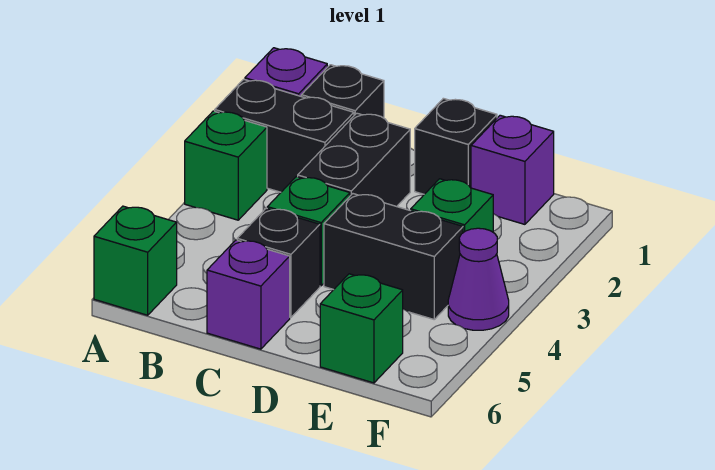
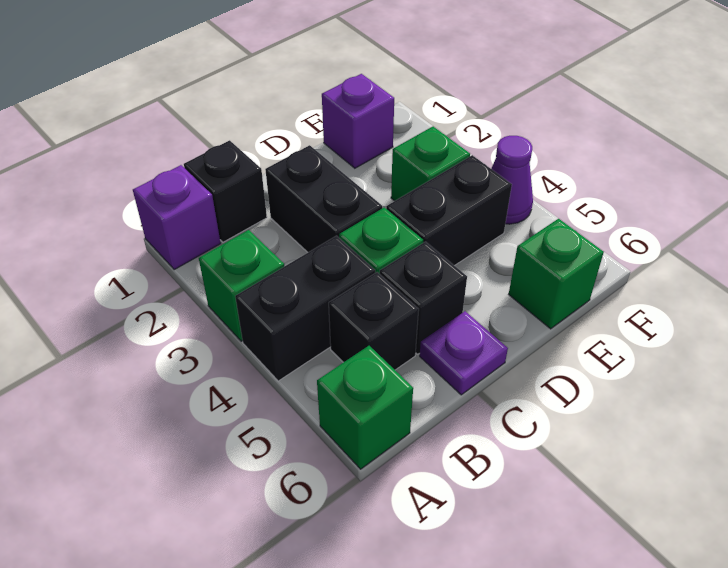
black 1x2 brick [215,79,354,192] -> black 1x2 brick moved to [235,236,375,381]
purple 1x1 brick [207,240,290,349] -> purple 1x1 plate [420,311,508,395]
black 1x1 brick [415,98,497,194] -> black 1x1 brick moved to [329,272,419,370]

